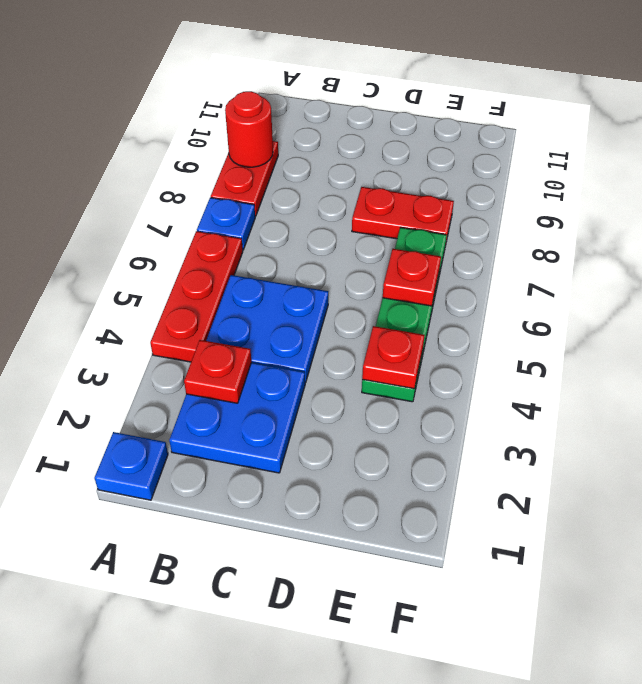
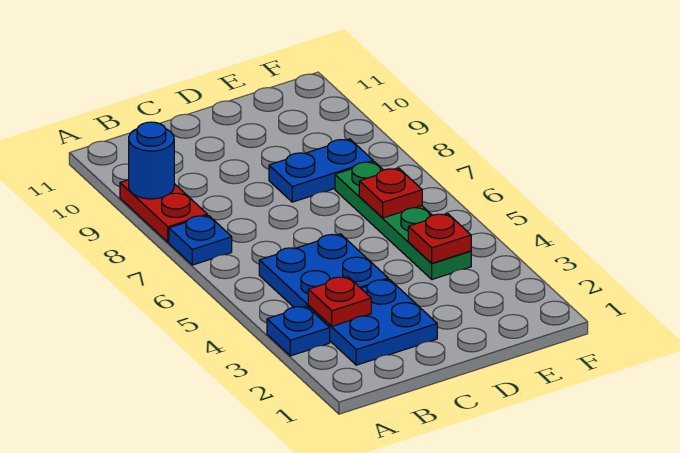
blue 1x1 plate [94,432,168,500] -> blue 1x1 plate moved to [267,306,330,356]
red 1x3 plate [150,231,243,362] -> none
red 1x1 round brick [225,91,273,167] -> blue 1x1 round brick [129,122,174,199]
red 1x2 plate [352,187,454,242] -> blue 1x2 plate [269,139,373,202]

